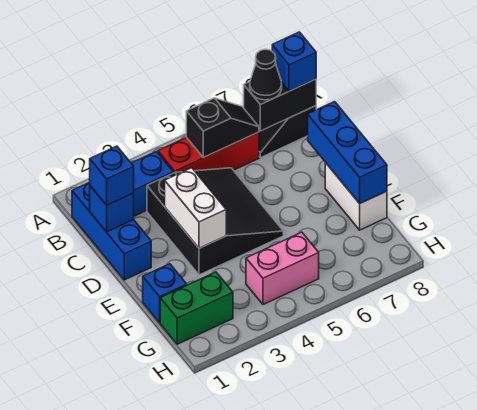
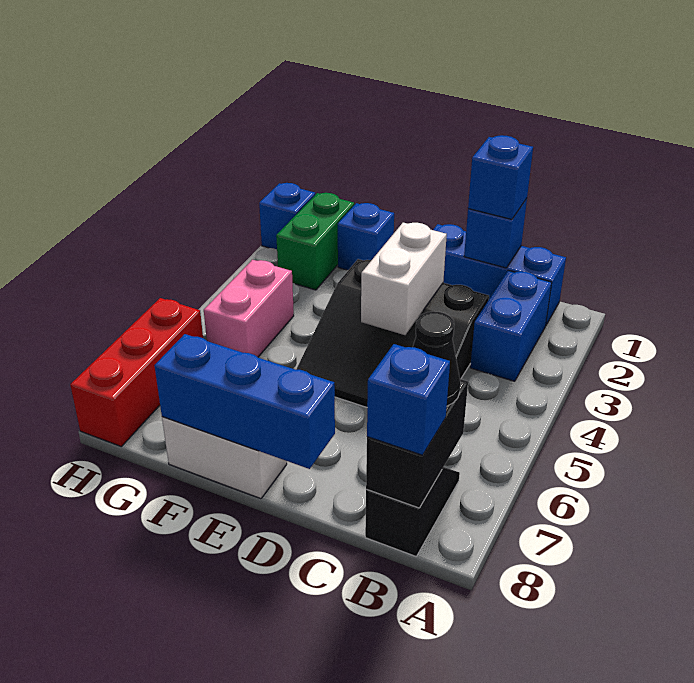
red 1x3 brick [158,132,259,173] -> red 1x3 brick moved to [70,298,203,446]
black 1x2 slope [186,98,259,158] -> none
white 1x2 brick [165,168,226,248] -> white 1x2 brick turned to [361,223,447,335]
none -> blue 1x1 brick [259,183,315,249]

